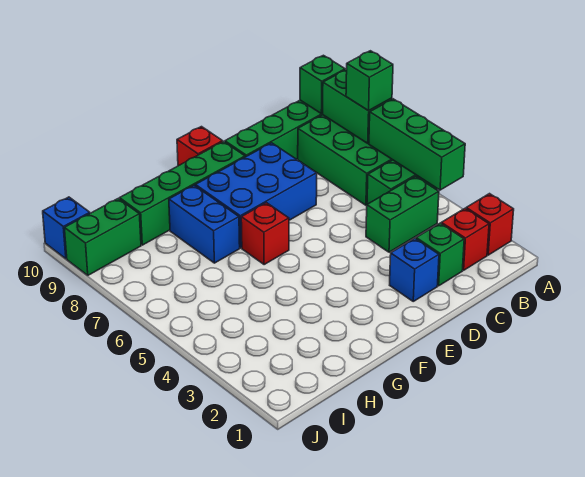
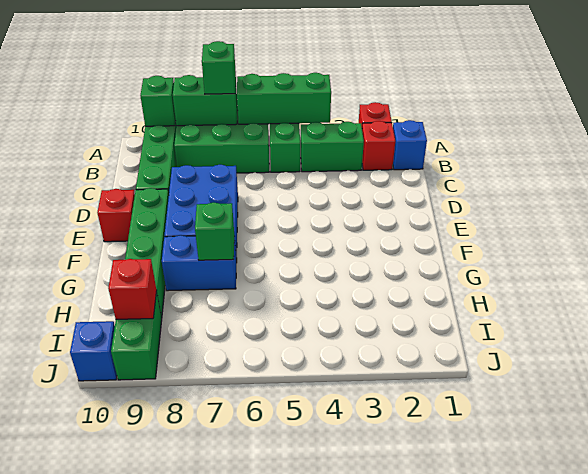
green 1x2 brick [366,176,439,252] -> green 1x2 brick turned to [301,122,364,172]
green 1x1 brick [416,223,464,286] -> green 1x1 brick moved to [195,202,234,260]
blue 1x1 brick [390,239,439,301] -> blue 1x1 brick moved to [393,120,427,170]
red 1x1 brick [241,203,289,265] -> red 1x1 brick moved to [108,259,157,319]

